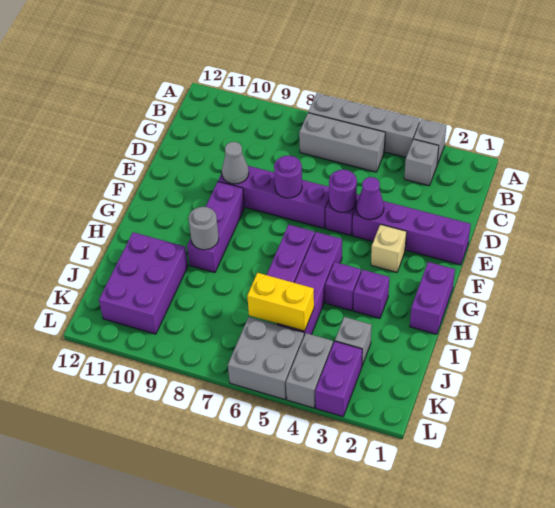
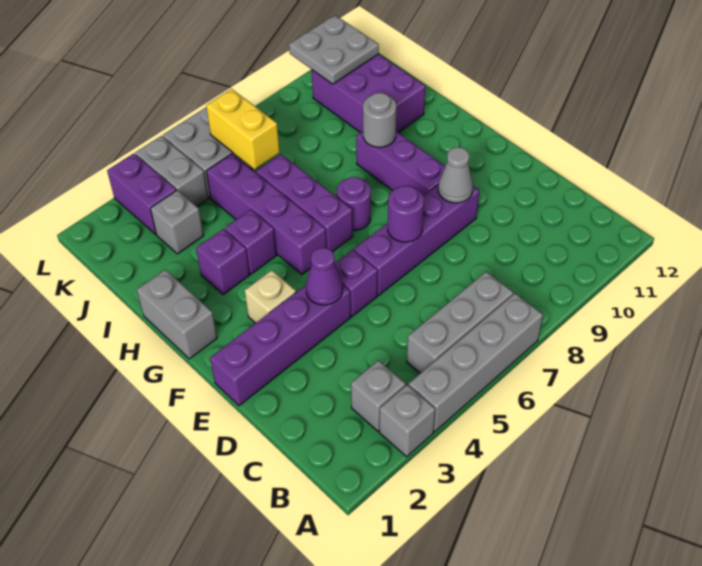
purple 1x1 round brick [329,170,357,212] -> purple 1x1 round brick moved to [337,177,371,230]
purple 1x2 brick [410,262,455,334] -> grey 1x2 brick [137,270,217,359]
yellow 1x2 brick [247,273,314,331] -> yellow 1x2 brick turned to [206,89,280,169]
none -> grey 2x2 plate [289,15,379,84]

